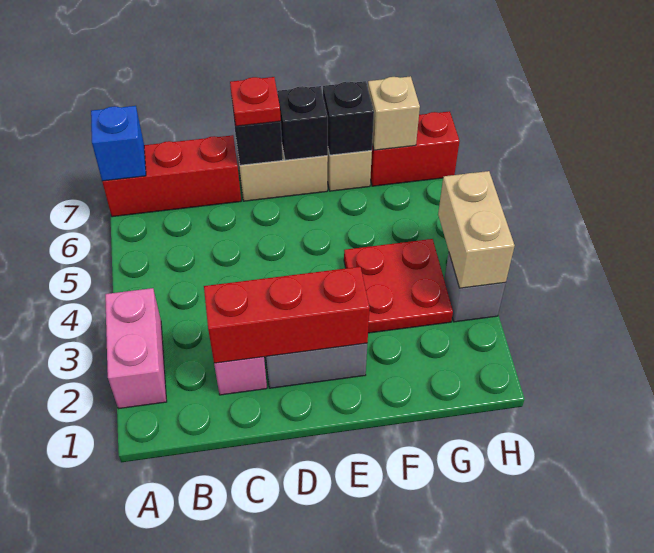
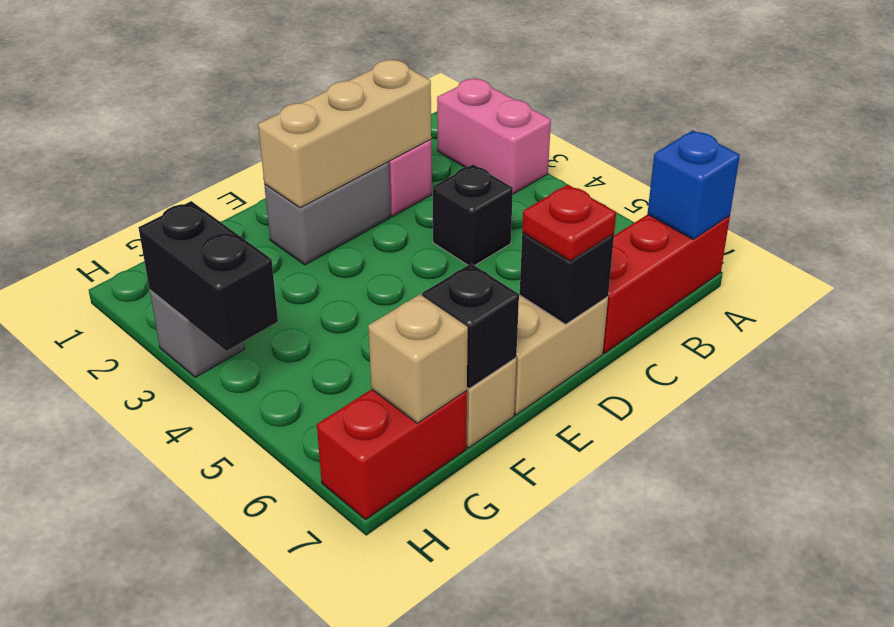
red 1x3 brick [204,267,370,363] -> tan 1x3 brick [258,60,431,208]
black 1x1 brick [277,86,328,160] -> black 1x1 brick moved to [433,165,513,265]
red 2x2 plate [344,239,453,333] -> none
tan 1x2 brick [438,171,515,288] -> black 1x2 brick [138,201,278,351]

